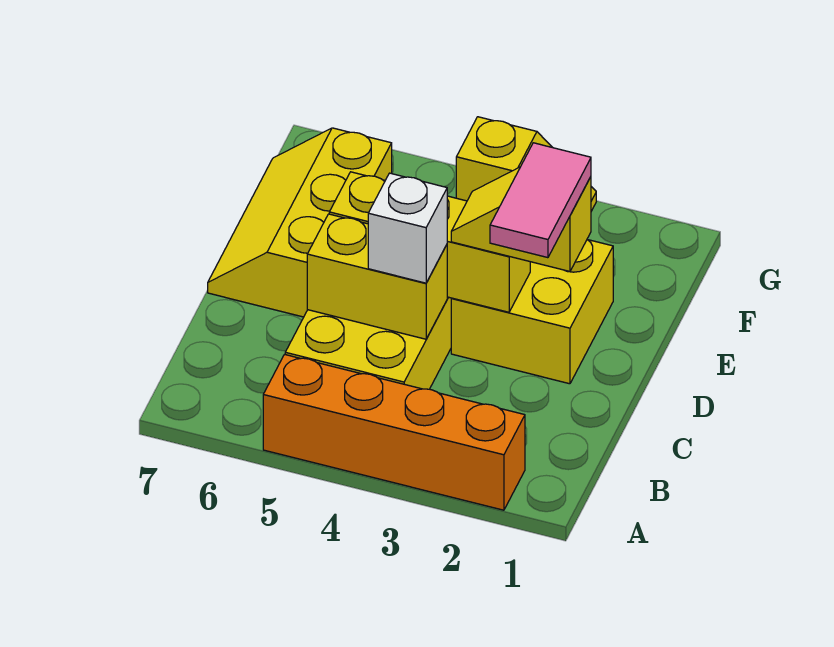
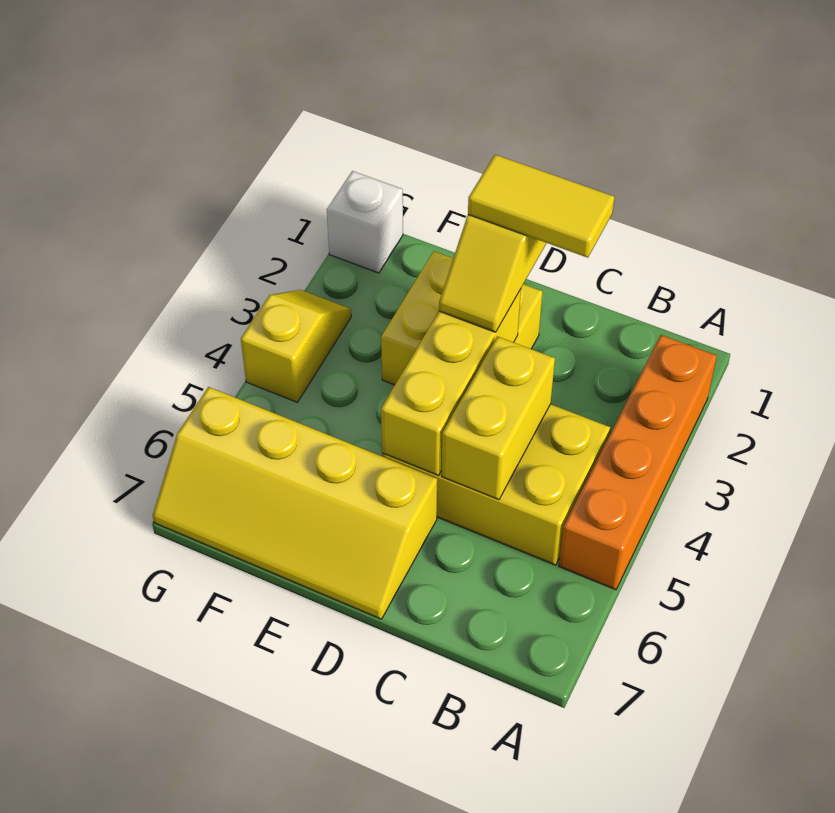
pink 1x2 tile [490,143,591,258] -> yellow 1x2 tile [468,155,614,258]
white 1x1 brick [368,173,447,283] -> white 1x1 brick moved to [327,171,403,273]
yellow 2x3 slope [208,128,392,317] -> yellow 2x4 slope [153,387,437,619]

